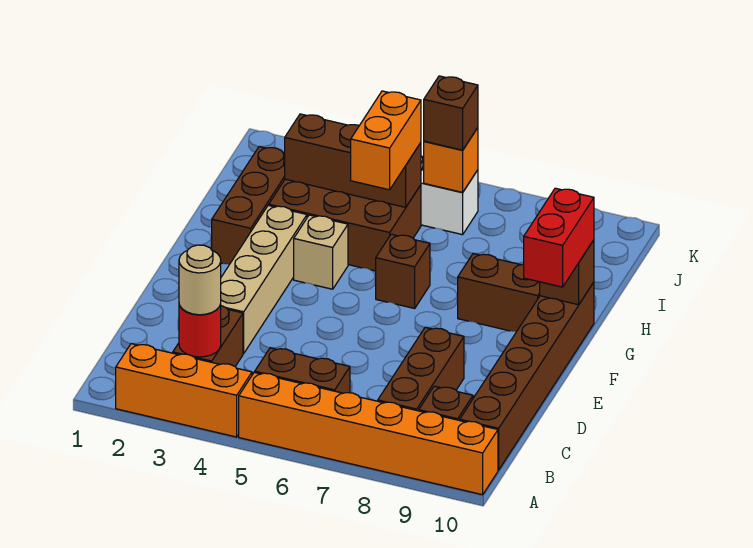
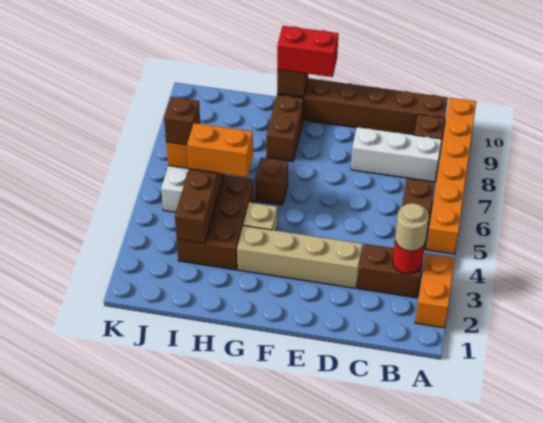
orange 1x3 brick [116,344,252,437] -> orange 1x2 brick [415,253,455,328]
brown 1x3 brick [378,327,464,411] -> white 1x3 brick [351,127,442,182]
brown 1x3 brick [212,147,285,265] -> none

